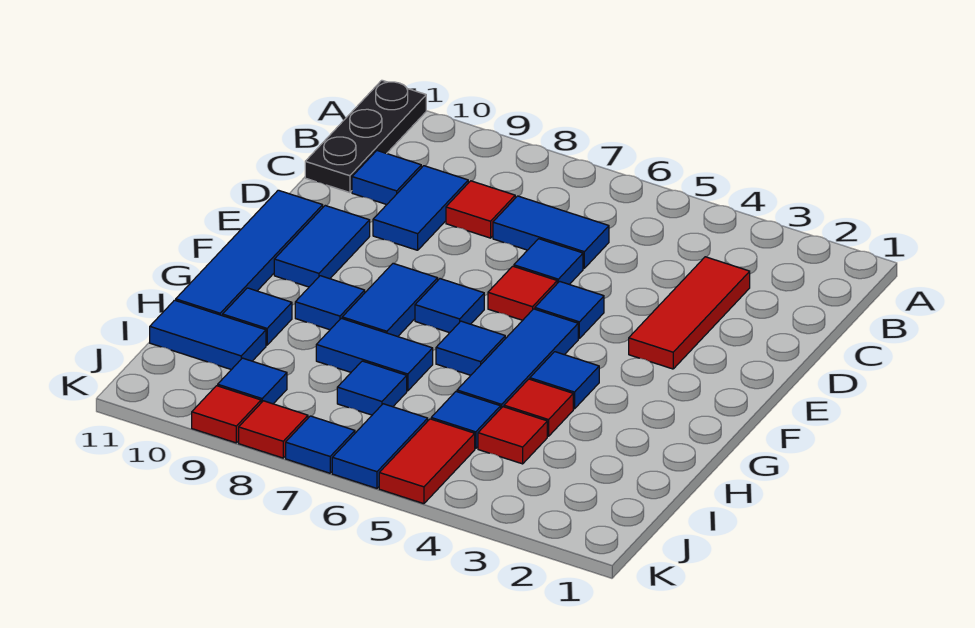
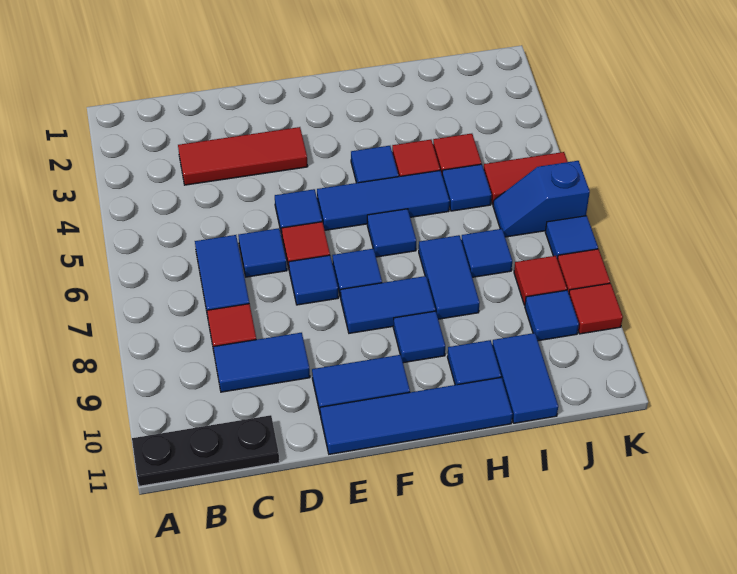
blue 1x1 tile [352,151,421,205] -> blue 1x1 tile moved to [289,255,338,305]
blue 1x2 tile [332,404,428,488] -> blue 1x2 slope [493,161,590,237]
none -> red 1x1 tile [514,256,567,305]

